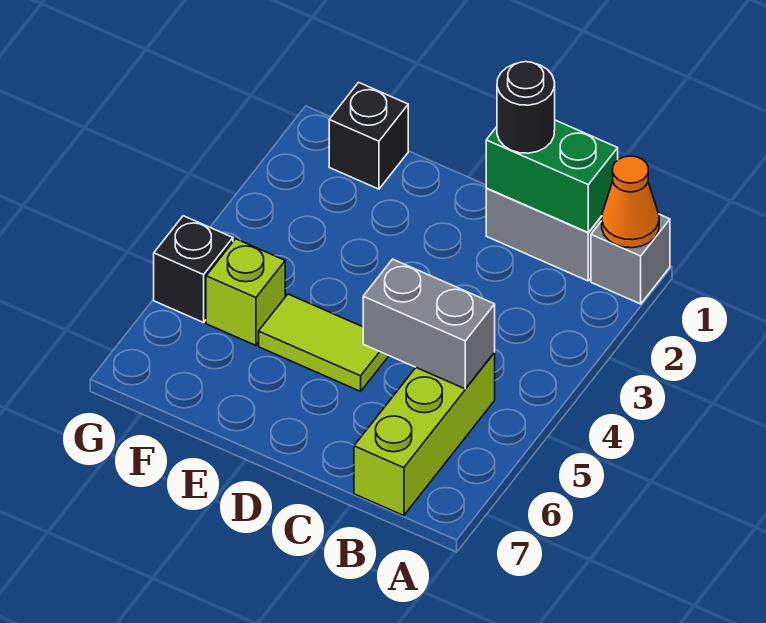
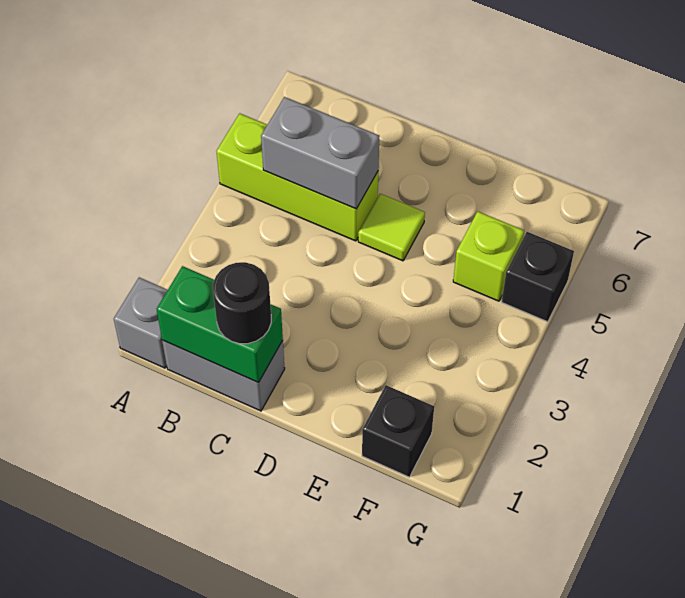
orange 1x1 cone [602,156,659,248] -> none
lime 1x3 brick [354,353,495,516] -> lime 1x3 brick turned to [217,114,378,241]
lime 1x2 tile [259,294,389,391] -> lime 1x1 tile [358,194,425,261]

